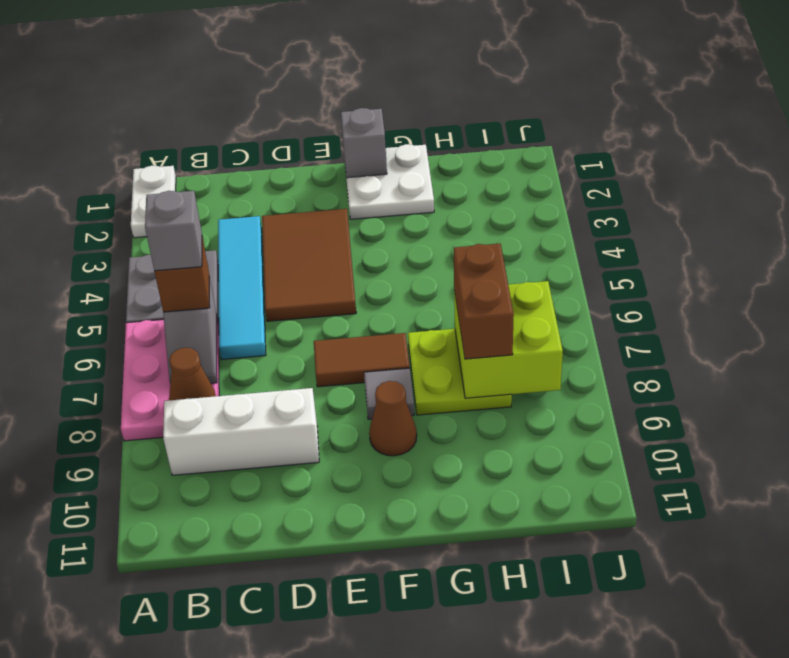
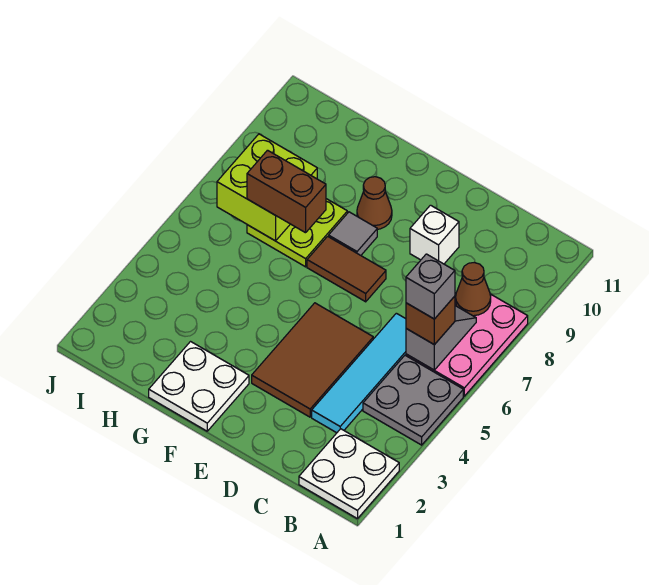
white 1x2 plate [131,166,176,238] -> white 2x2 plate [299,429,399,519]
white 1x3 brick [163,388,319,475] -> white 1x1 brick [410,205,459,264]
grey 1x1 brick [341,108,387,178] -> none
brown 1x2 brick [454,244,514,359] -> brown 1x2 brick turned to [247,150,326,233]

